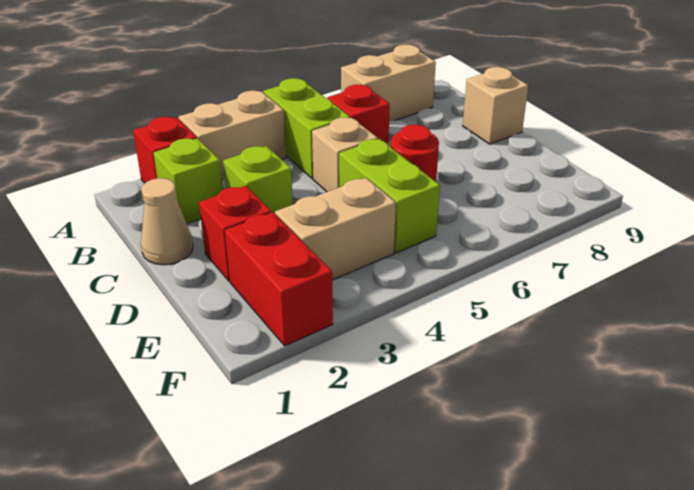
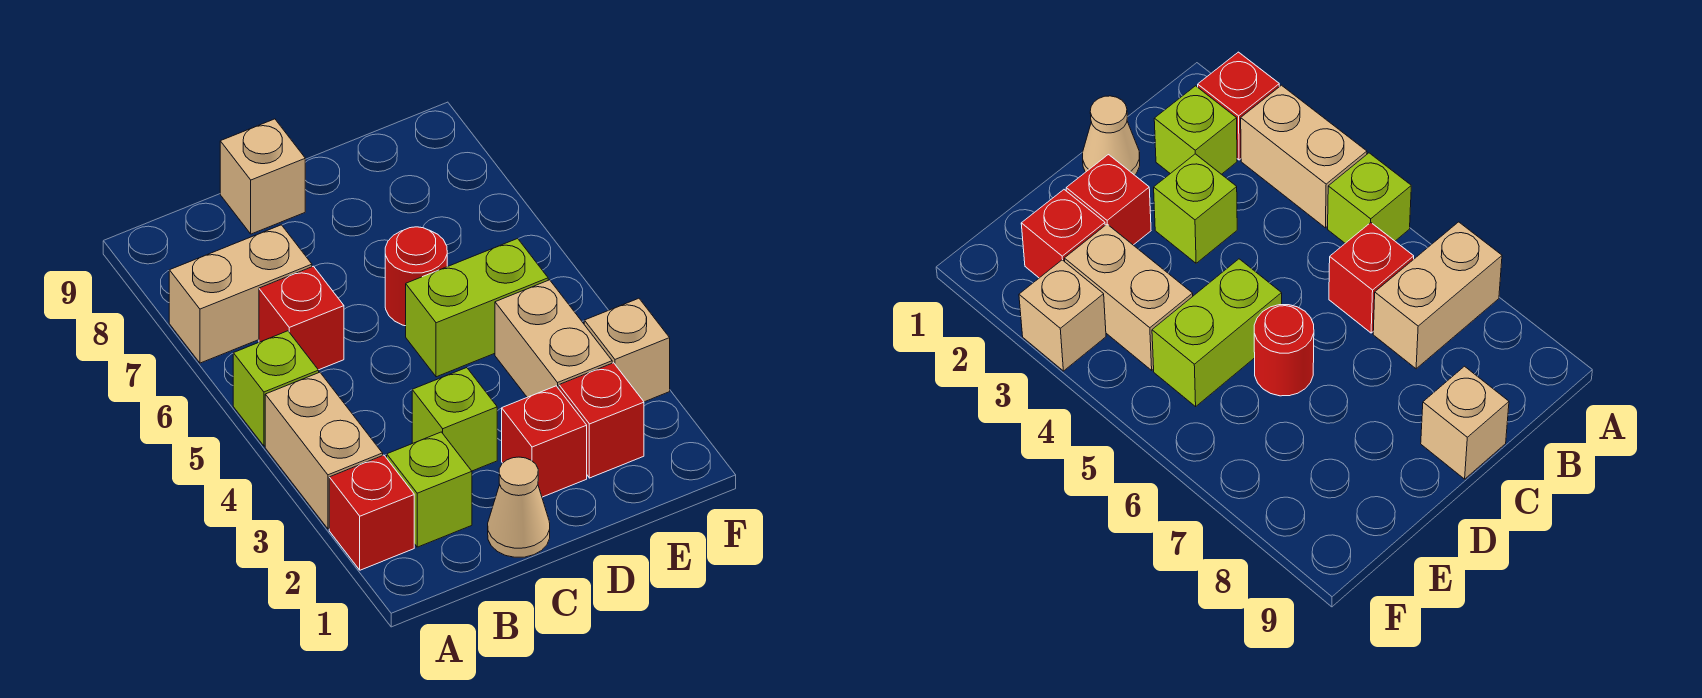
lime 1x2 brick [263,78,350,179] -> lime 1x1 brick [233,331,319,446]
tan 1x2 brick [341,45,436,121] -> tan 1x2 brick turned to [169,225,312,363]
tan 1x1 brick [312,117,378,192] -> tan 1x1 brick moved to [584,298,670,402]
red 1x2 brick [225,212,333,346] -> red 1x1 brick [559,363,644,478]

